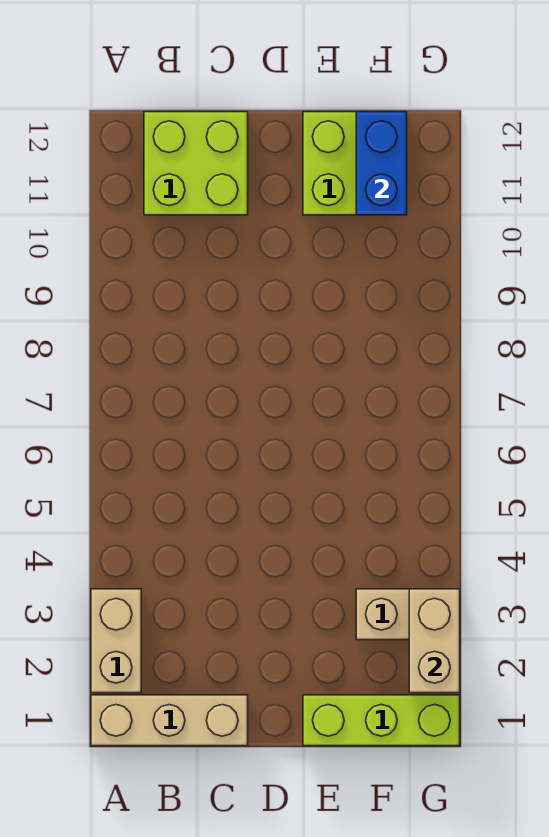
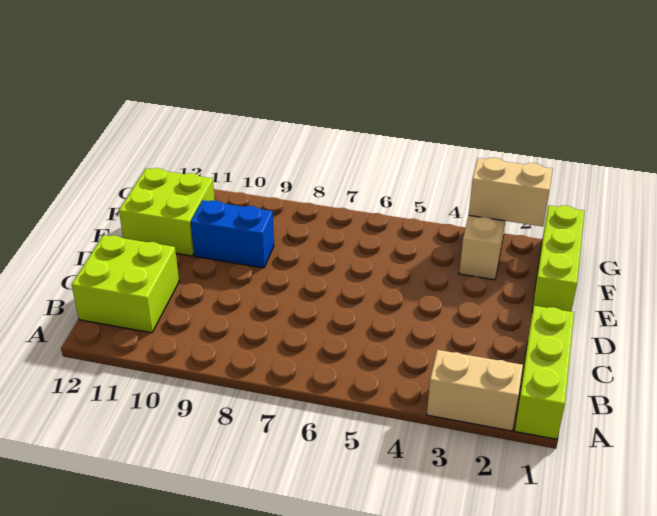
tan 1x3 brick [91,695,248,746] -> lime 1x3 brick [515,306,574,439]
blue 1x2 brick [356,112,407,215] -> blue 1x2 brick moved to [191,200,274,268]

